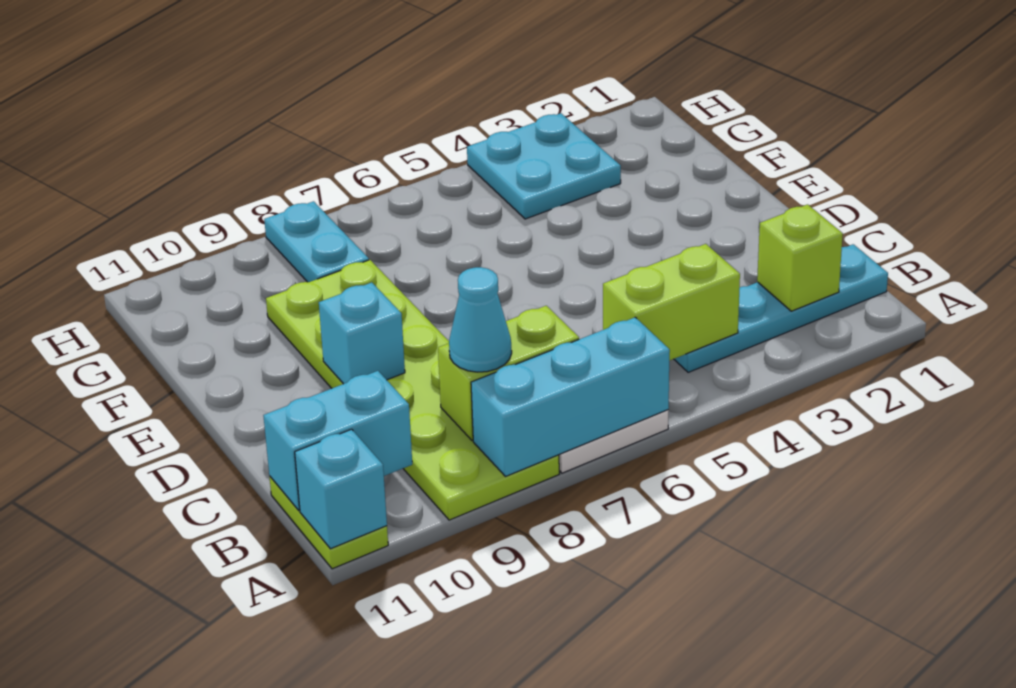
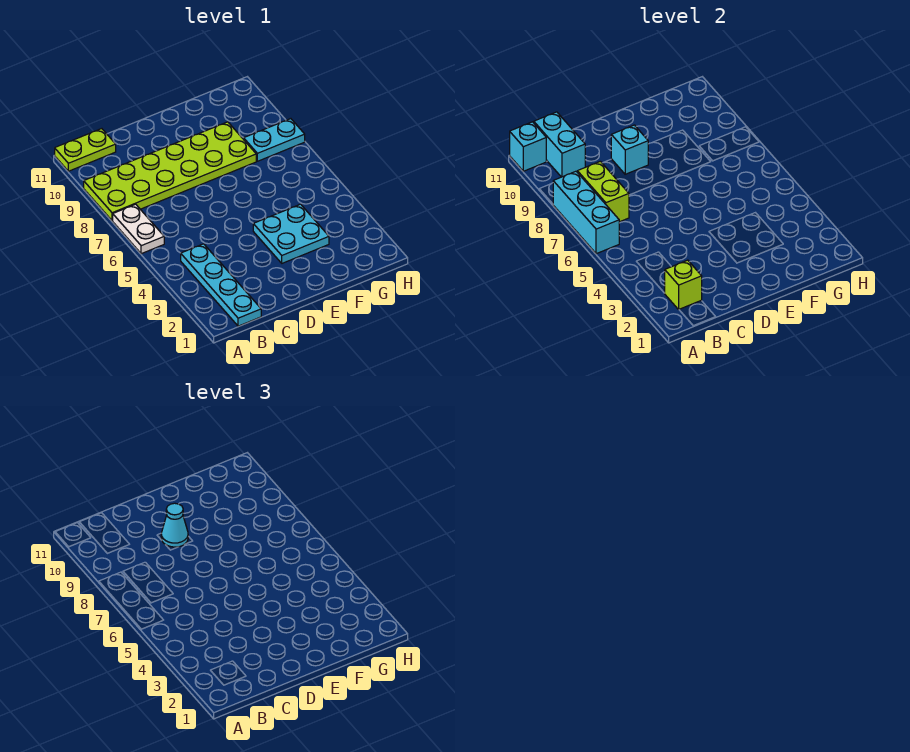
lime 1x2 brick [603,244,740,361] -> none
cyan 1x1 cone [449,267,512,372] -> cyan 1x1 cone moved to [161,503,188,547]
cyan 2x2 plate [467,113,621,219] -> cyan 2x2 plate moved to [253,204,329,263]

